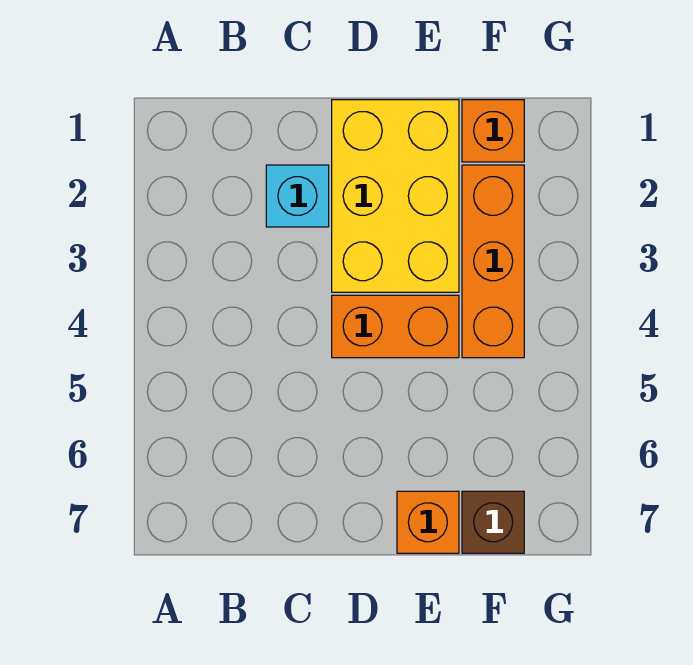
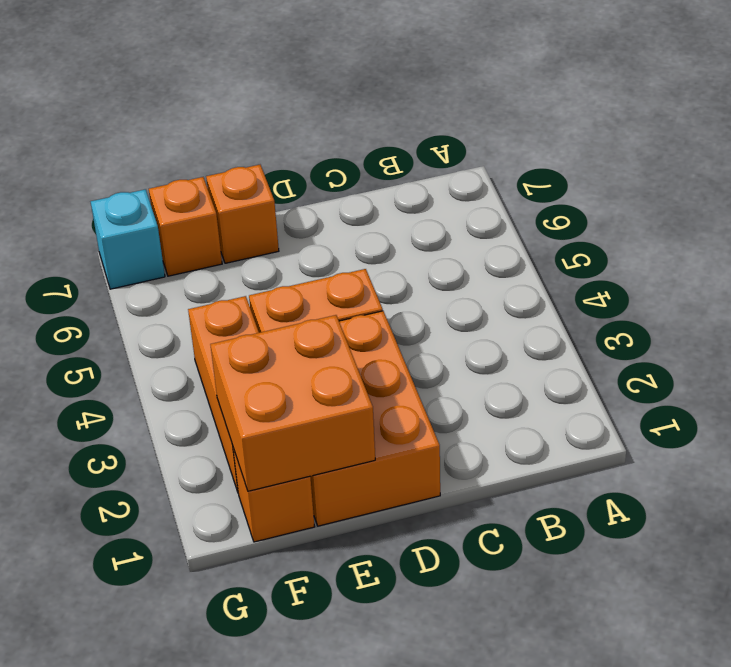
cyan 1x1 brick [266,165,329,227] -> cyan 1x1 brick moved to [91,189,165,289]
yellow 2x3 brick [332,100,459,292] -> orange 2x3 brick [310,311,440,526]
none -> orange 2x2 brick [210,315,375,491]
brown 1x1 brick [462,491,524,553] -> orange 1x1 brick [149,177,222,276]

